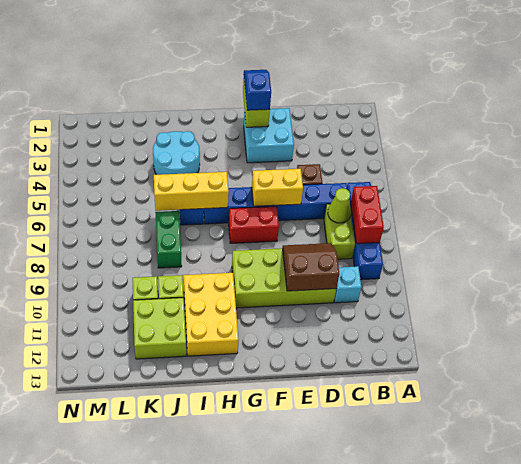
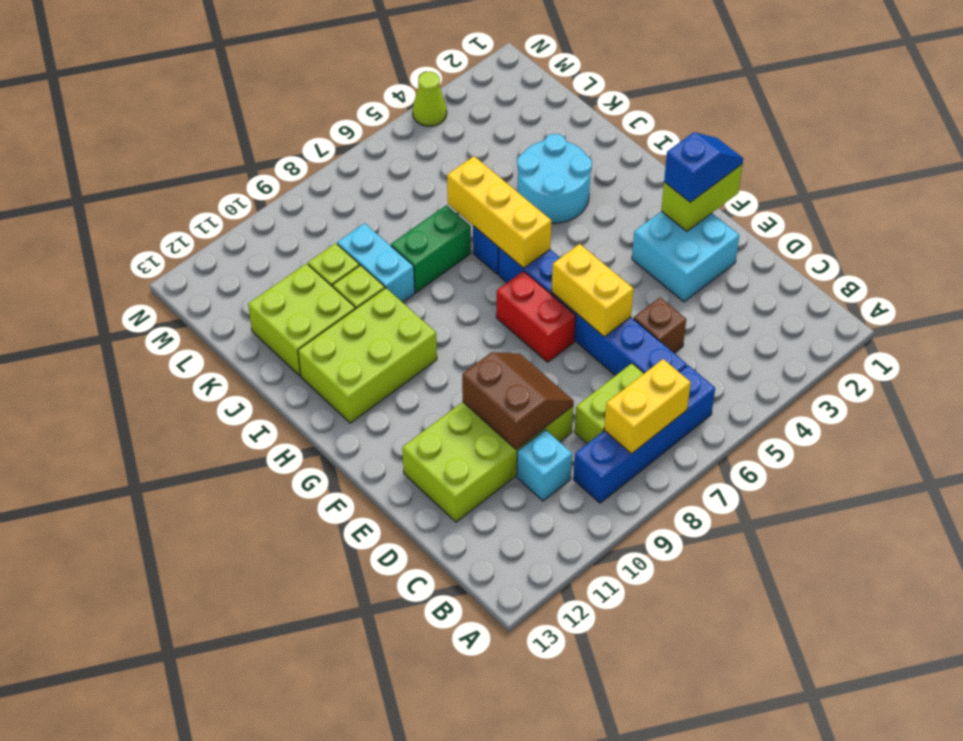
red 1x2 brick [351,186,384,244] -> yellow 1x2 brick [604,359,691,454]
lime 1x1 cone [328,188,351,223] -> lime 1x1 cone moved to [413,72,447,126]
lime 2x4 brick [232,248,336,308] -> lime 2x4 brick turned to [402,402,573,522]
yellow 2x3 brick [184,273,239,356] -> lime 2x3 brick [298,288,437,423]
none -> cyan 1x2 brick [337,223,415,302]

